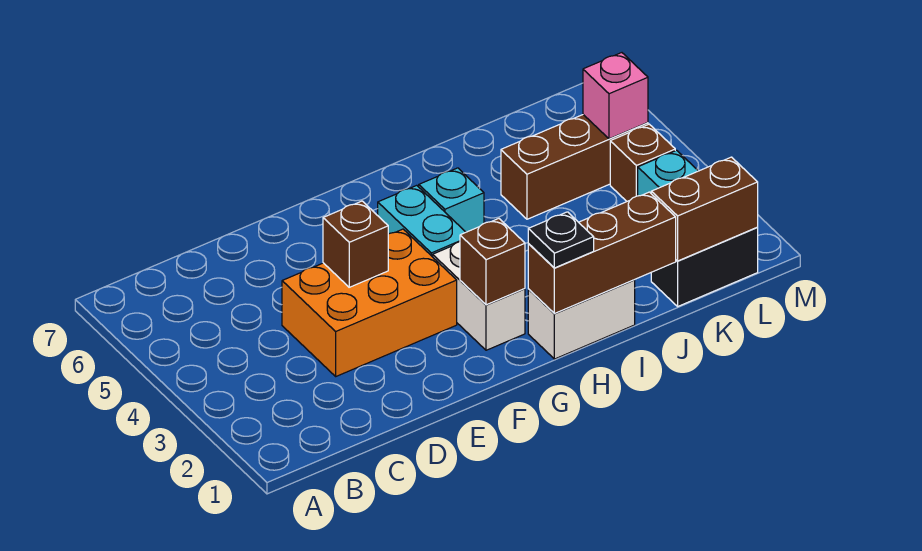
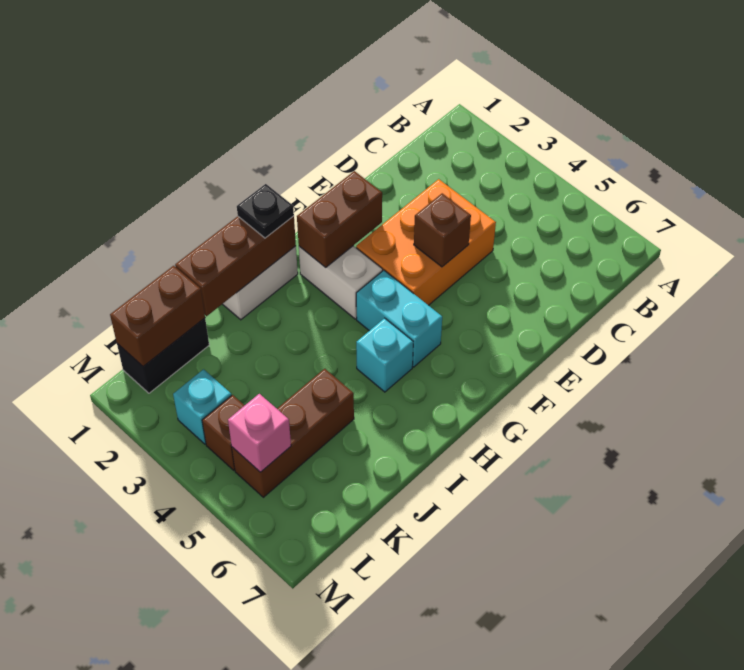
brown 1x1 brick [460,219,525,305] -> brown 1x2 brick [297,171,382,267]

